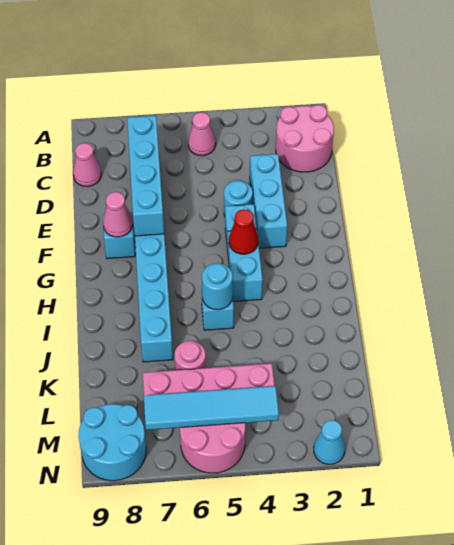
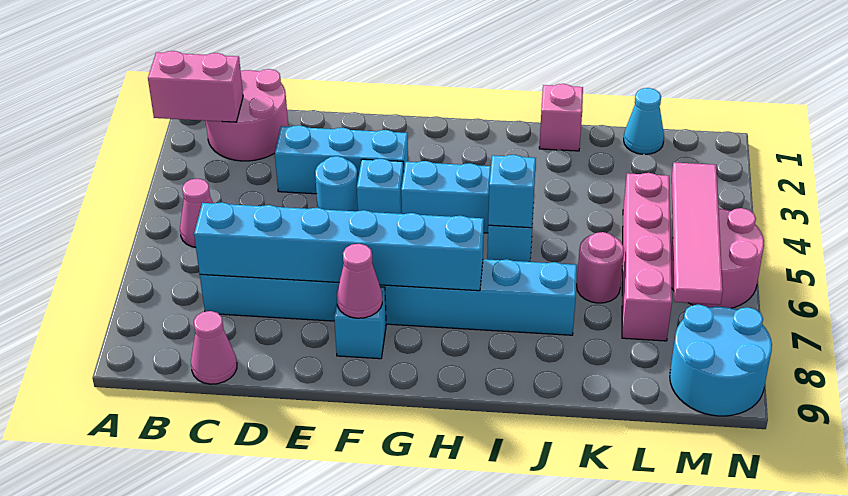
none -> pink 1x2 brick [148,51,243,122]
cyan 1x4 brick [127,116,164,236] -> cyan 1x6 brick [194,202,484,291]
red 1x1 cone [229,209,258,254] -> none
cyan 1x1 round brick [202,263,233,310] -> cyan 1x1 brick [488,155,536,228]
none -> pink 1x1 brick [539,84,583,151]
cyan 1x4 tile [144,386,279,430] -> pink 1x4 tile [672,162,723,305]
cyan 1x1 cone [314,420,345,464] -> cyan 1x1 cone moved to [624,88,664,154]

